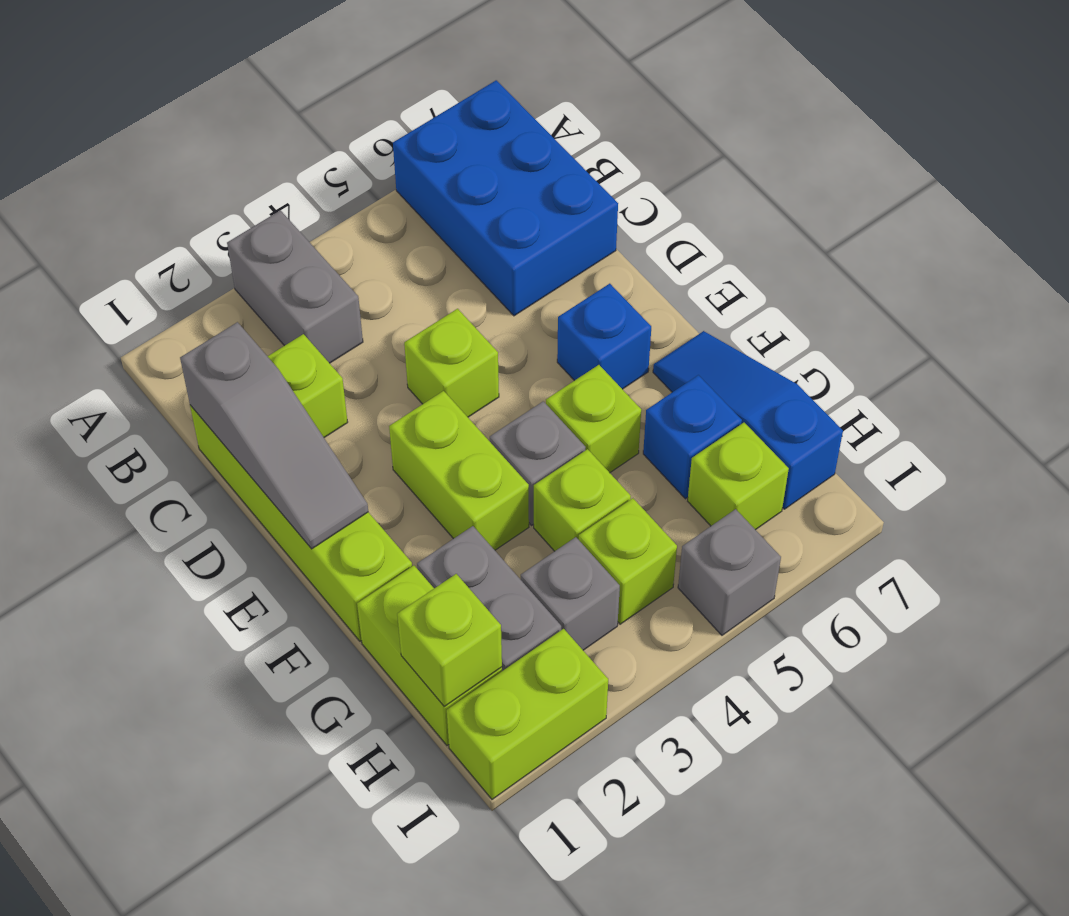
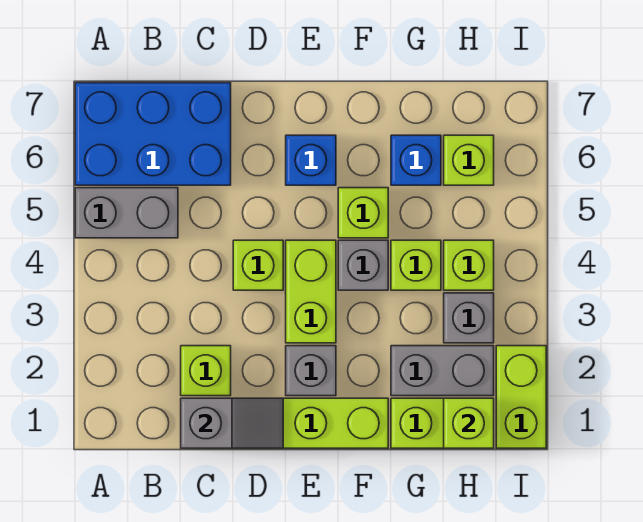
grey 1x2 brick [227,210,363,363] -> grey 1x2 brick moved to [75,188,178,238]
grey 1x3 slope [180,322,368,549] -> grey 1x2 slope [181,398,283,448]
lime 1x2 brick [389,391,529,550] -> lime 1x2 brick turned to [286,240,336,343]
blue 1x3 slope [653,331,843,509] -> none
grey 1x1 brick [678,509,781,635] -> grey 1x1 brick moved to [286,346,336,396]

